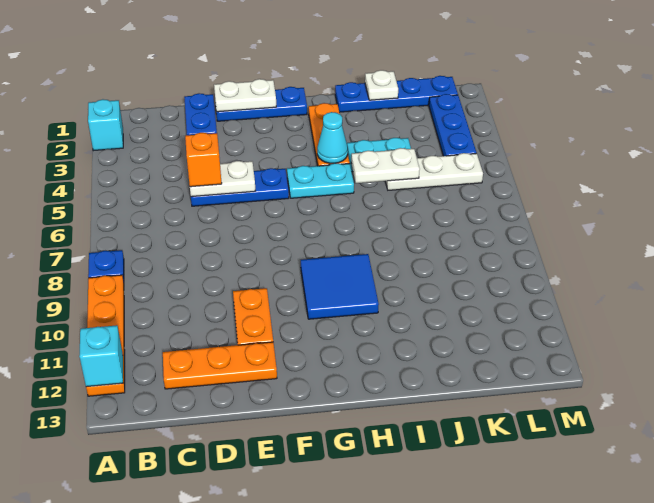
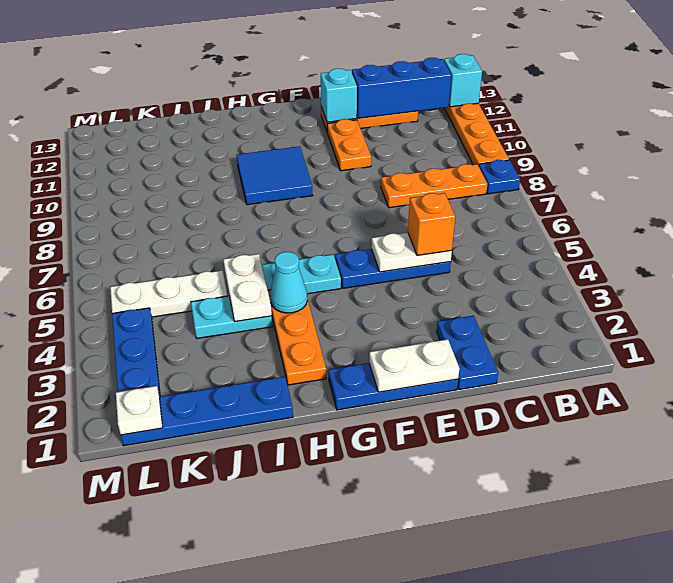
cyan 1x1 brick [88,99,123,151] -> cyan 1x1 brick moved to [321,69,357,122]
none -> orange 1x3 plate [381,164,487,208]
none -> blue 1x3 brick [352,58,451,118]
white 1x2 plate [351,148,420,183] -> white 1x2 plate turned to [223,254,272,322]
white 1x1 plate [365,70,398,100] -> white 1x1 plate moved to [116,386,163,435]

